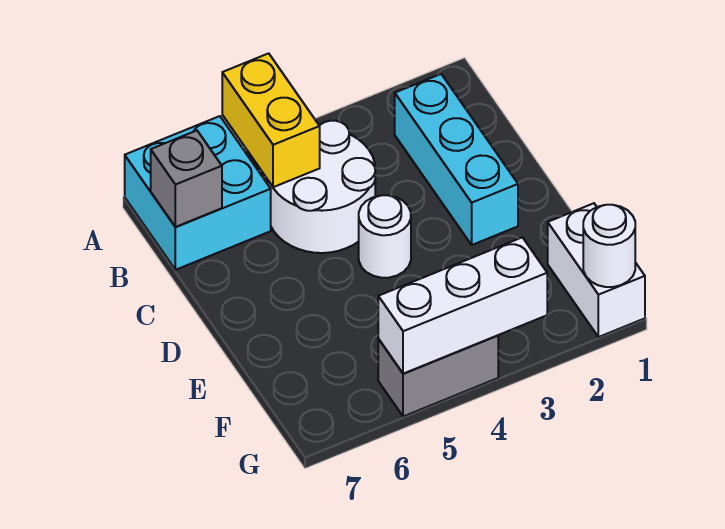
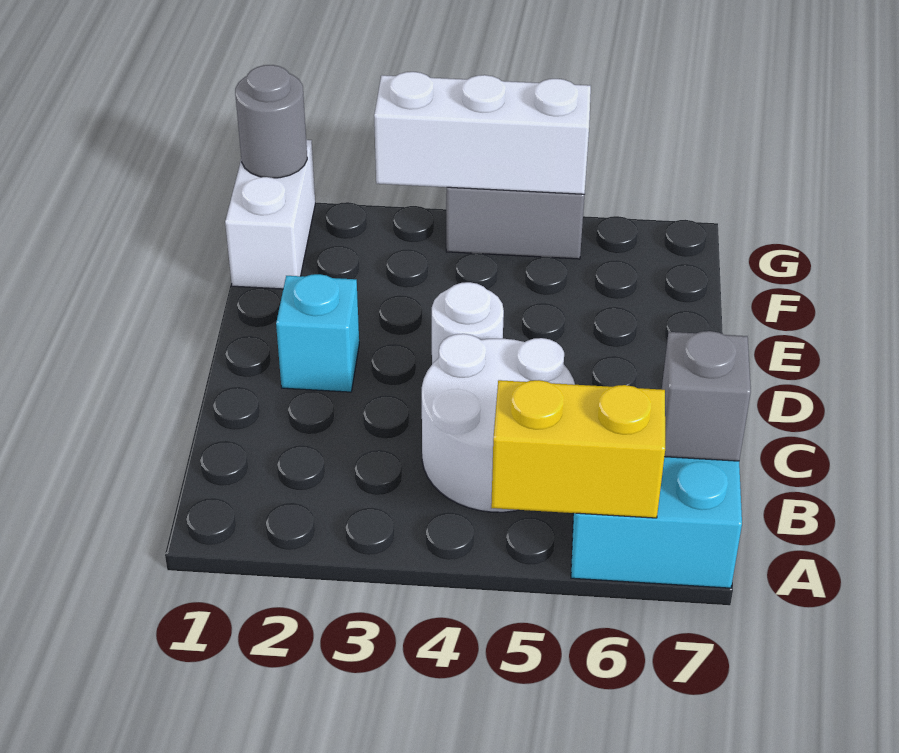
yellow 1x2 brick [222,53,320,187] -> yellow 1x2 brick turned to [491,380,665,518]
cyan 1x3 brick [395,74,518,245] -> cyan 1x1 brick [276,274,359,392]
white 1x1 round brick [583,205,635,287] -> grey 1x1 round brick [235,65,307,178]

